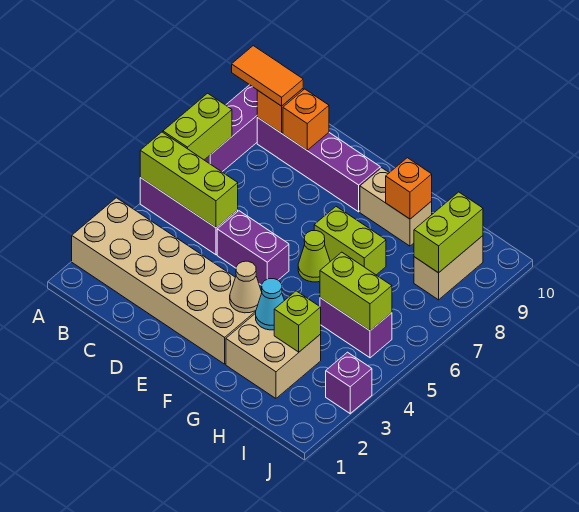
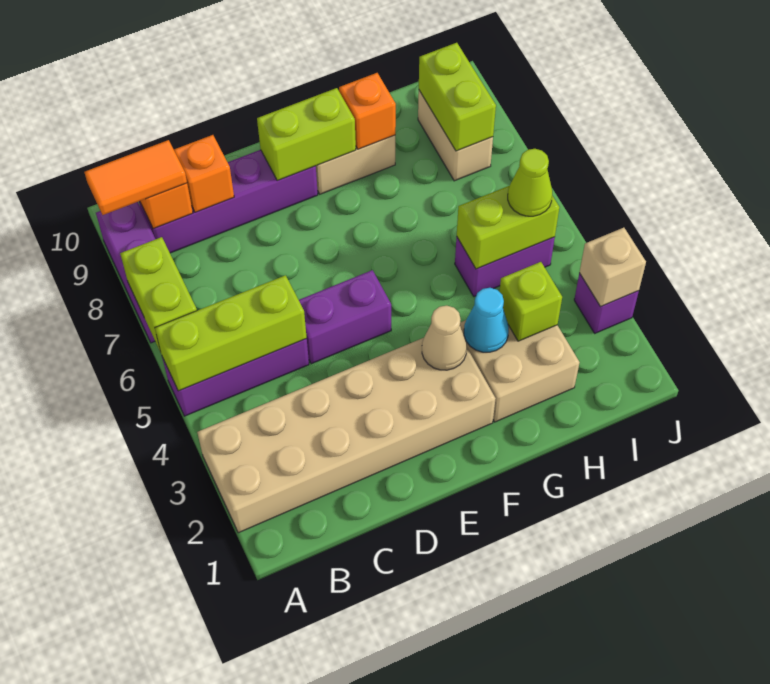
lime 1x1 cone [298,231,330,282] -> lime 1x1 cone moved to [508,149,552,216]
lime 1x2 brick [314,207,386,275] -> lime 1x2 brick moved to [257,88,356,181]
none -> tan 1x1 brick [579,228,646,307]

